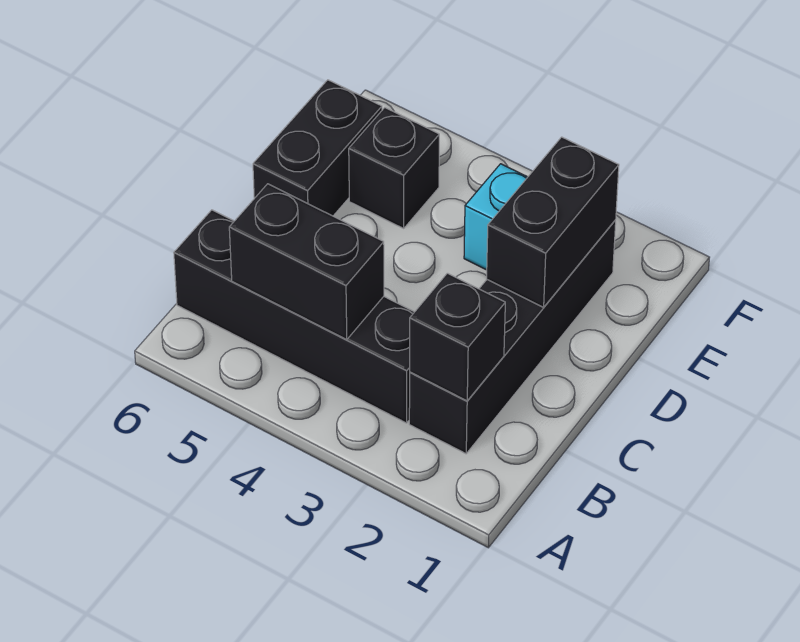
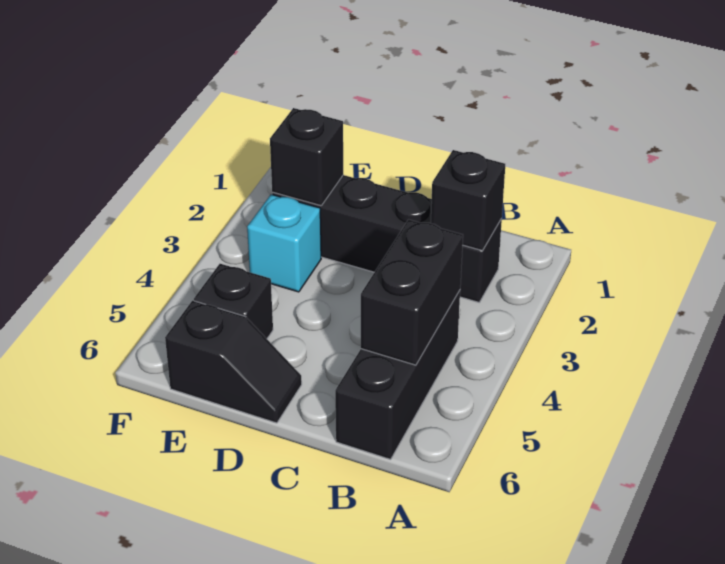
black 1x4 brick [174,210,414,423] -> black 1x3 brick [335,291,460,459]
black 1x2 brick [487,137,619,307] -> black 1x1 brick [270,108,343,206]
black 1x2 brick [253,80,382,216] -> black 1x2 slope [165,301,302,423]

